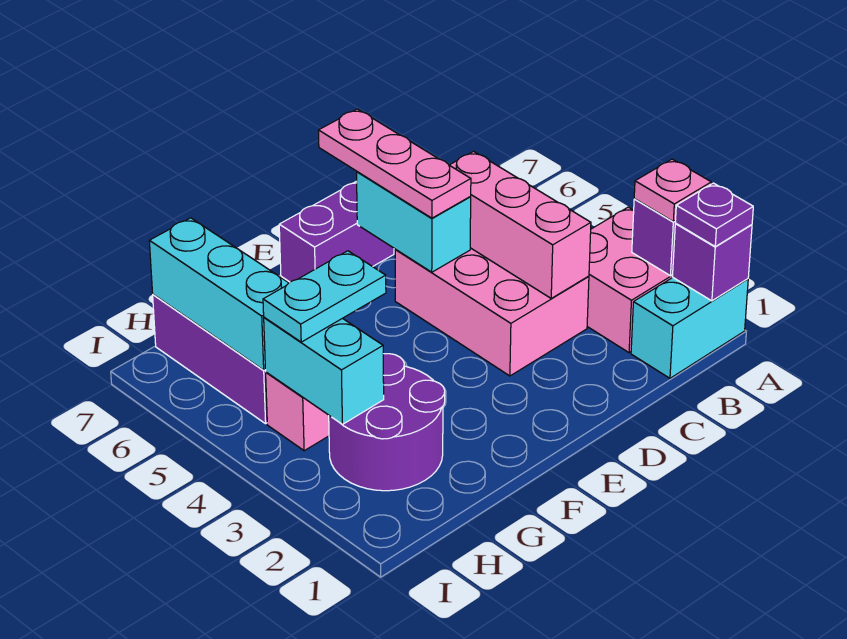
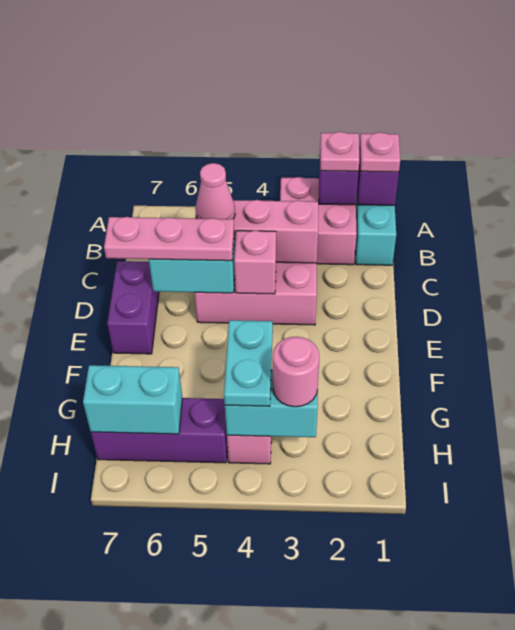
purple 1x1 plate [675,183,753,246] -> pink 1x1 plate [360,132,400,172]
none -> pink 1x1 cone [195,163,235,219]
none -> pink 1x1 brick [234,231,276,294]
purple 2x2 round brick [329,354,445,491] -> none
none -> pink 1x1 round brick [273,337,319,407]
cyan 1x3 brick [149,218,288,370] -> cyan 1x2 brick [83,365,182,434]

